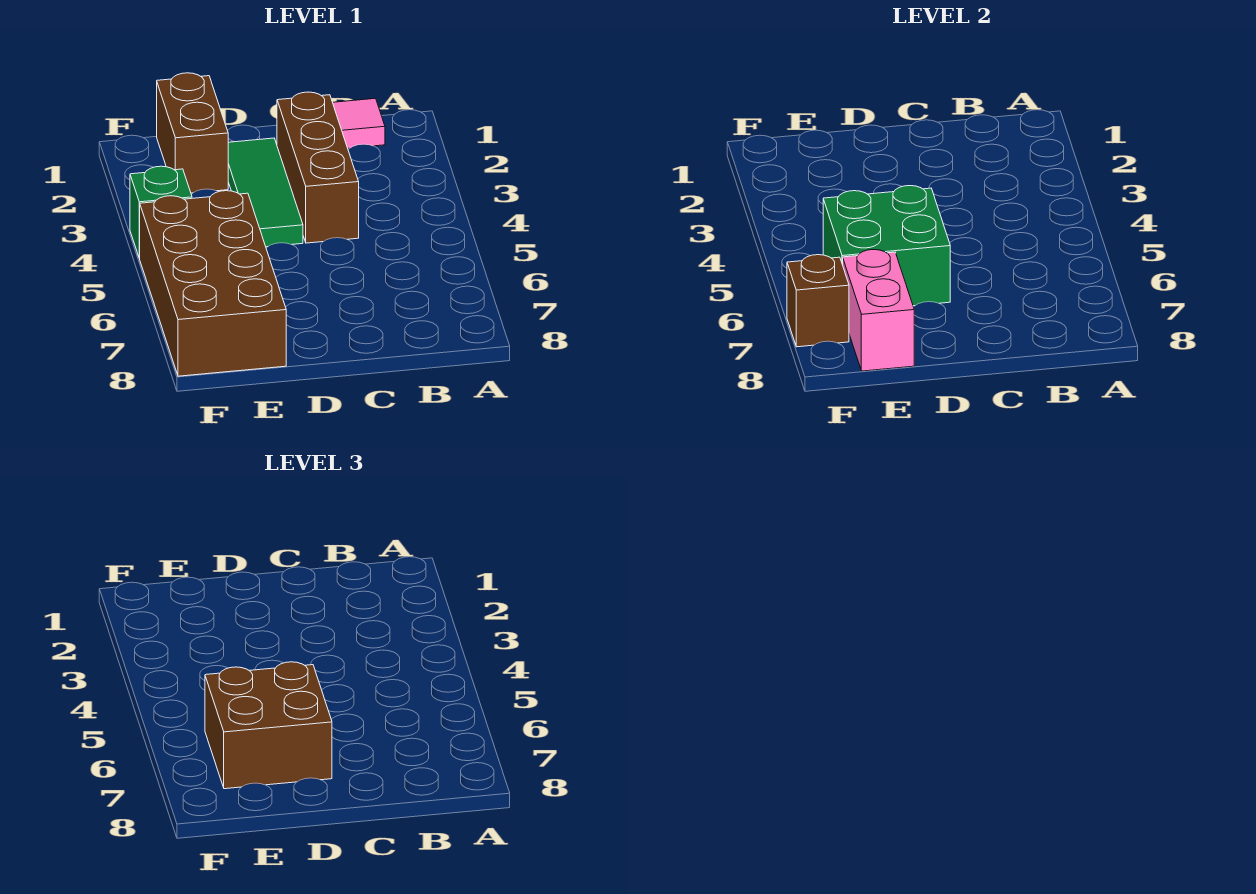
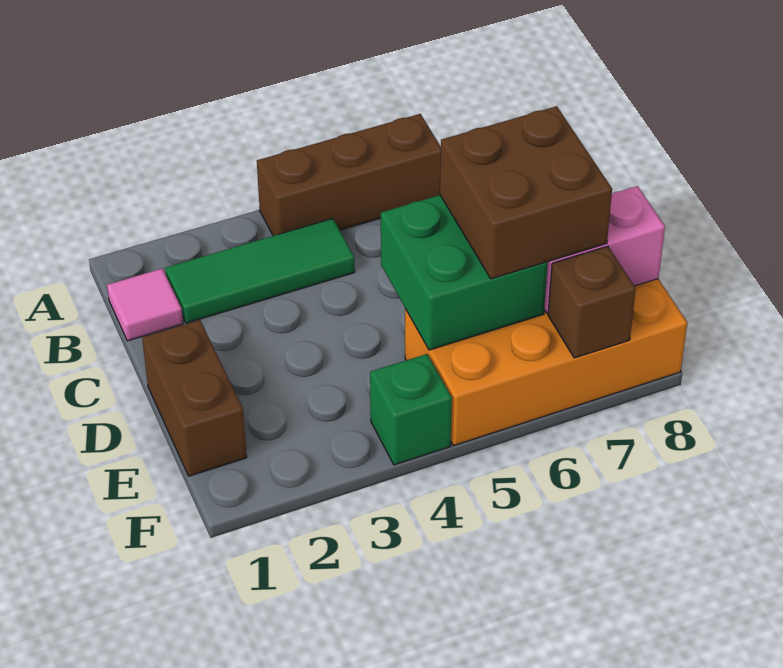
brown 1x3 brick [277,92,359,243] -> brown 1x3 brick moved to [257,114,441,236]
green 1x3 tile [228,138,303,247] -> green 1x3 tile moved to [165,218,355,323]
brown 1x2 brick [157,73,228,193] -> brown 1x2 brick turned to [142,320,247,476]
brown 2x4 brick [139,191,286,376] -> orange 2x4 brick [405,279,687,446]

